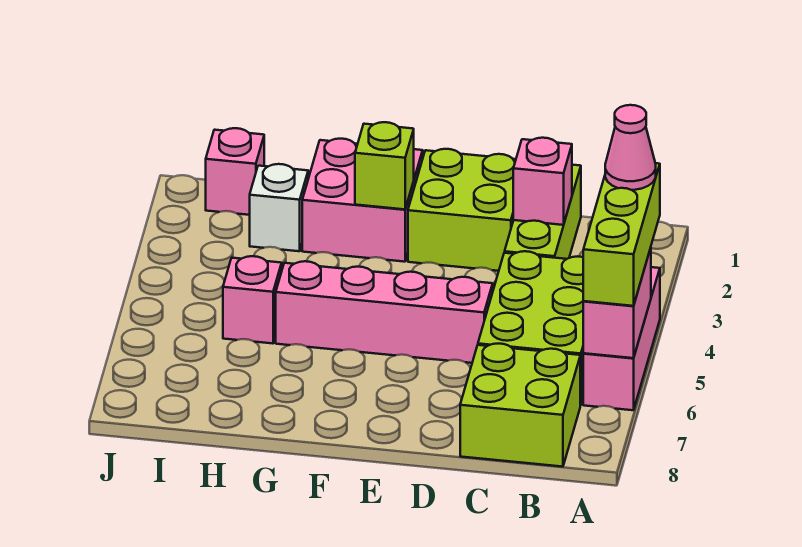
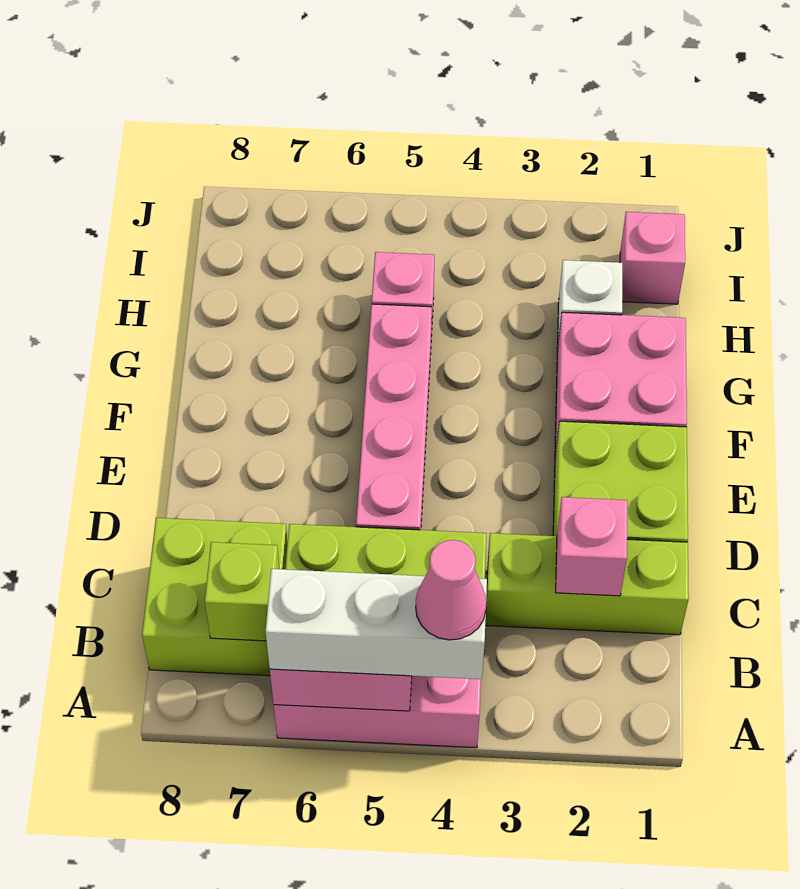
lime 1x3 brick [583,163,660,306] -> white 1x3 brick [266,569,487,679]
lime 1x1 brick [355,122,414,209] -> lime 1x1 brick moved to [205,542,279,641]

